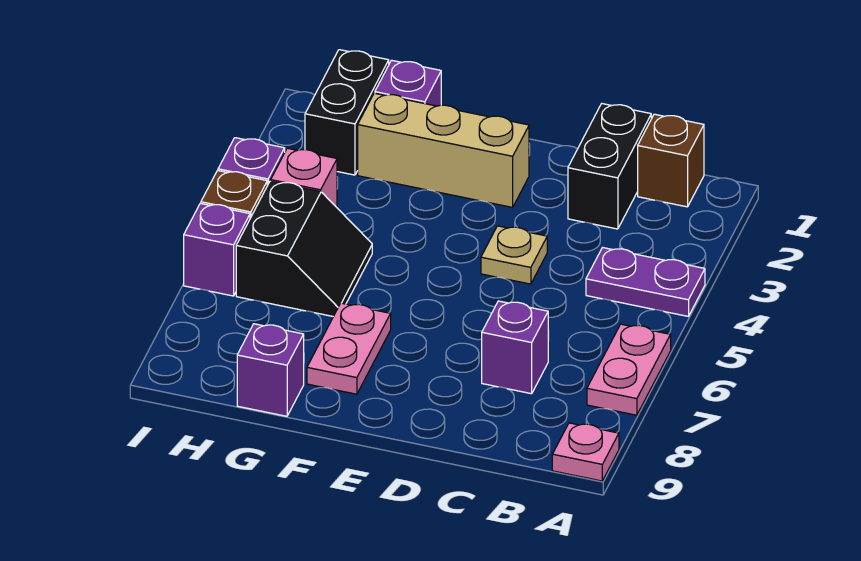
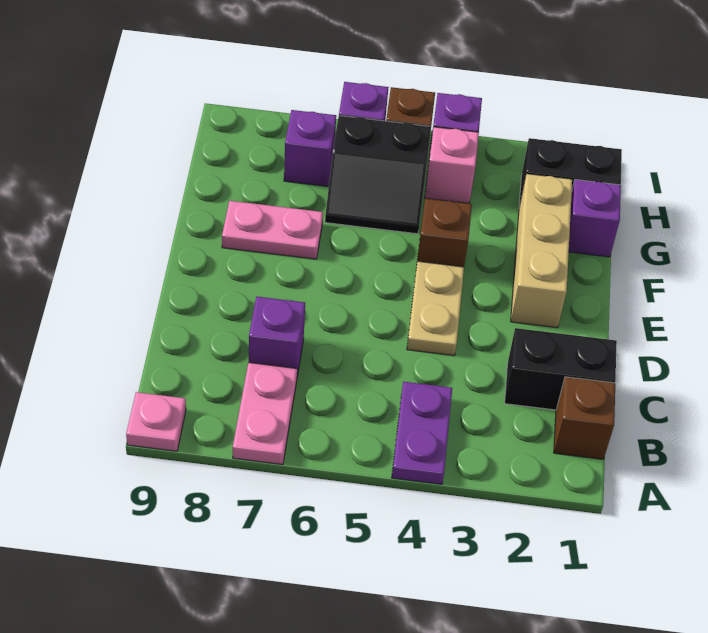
pink 1x2 plate [587,324,671,415] -> pink 1x2 plate turned to [233,363,297,465]
tan 1x1 plate [481,226,547,284] -> tan 1x2 plate [407,261,464,355]
none -> brown 1x1 brick [417,198,472,267]
purple 1x1 brick [237,324,304,416] -> purple 1x1 brick moved to [284,110,336,187]

